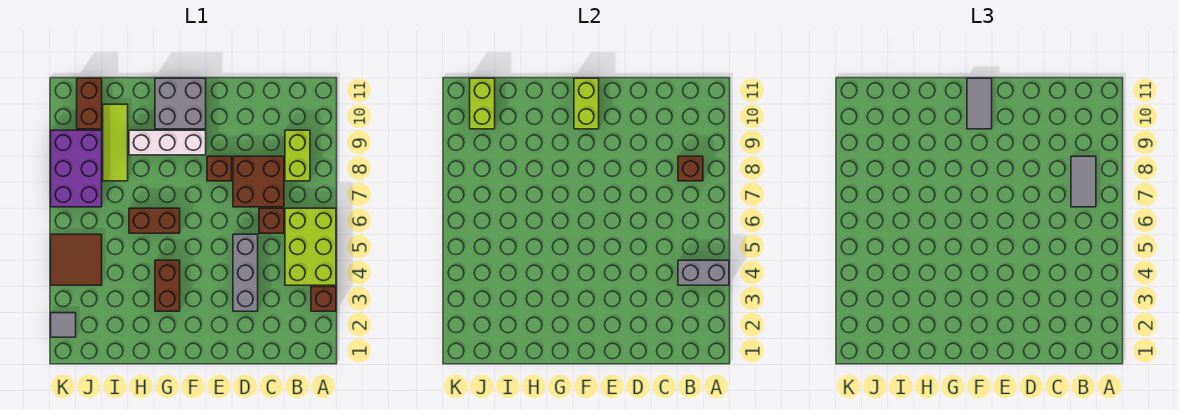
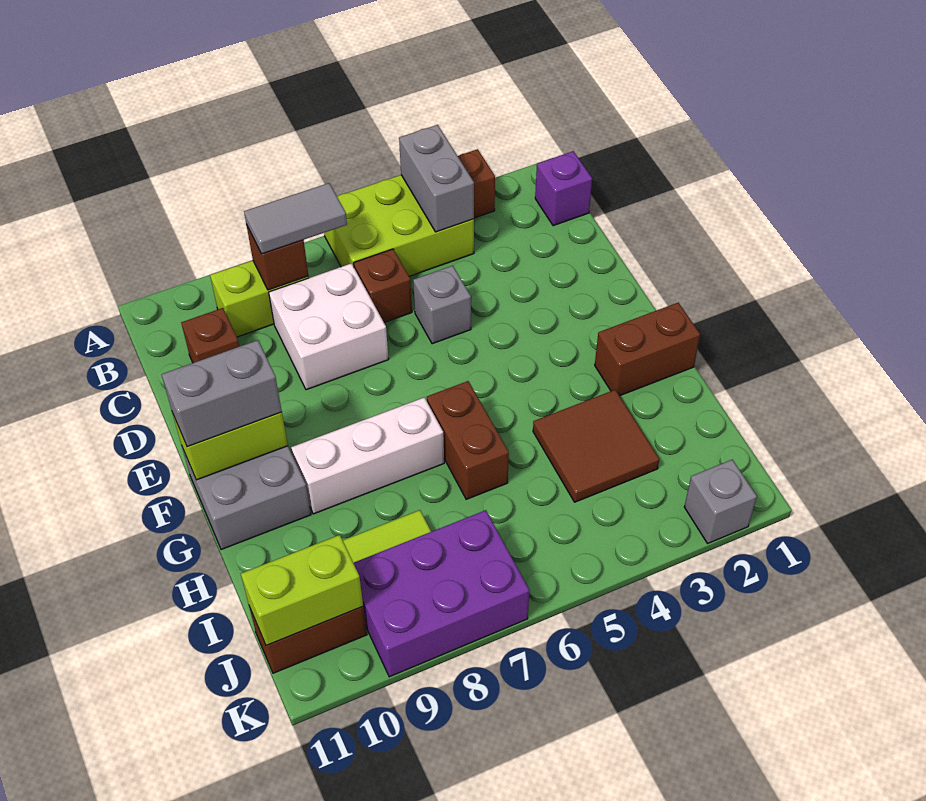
none -> purple 1x1 brick [535,151,592,226]
brown 2x2 brick [233,156,284,207] -> white 2x2 brick [269,263,389,390]
grey 1x3 brick [233,234,258,311] -> grey 1x1 brick [413,266,471,344]
brown 1x1 brick [207,156,232,181] -> brown 1x1 brick moved to [181,308,239,363]
white 1x3 brick [129,130,206,155] -> white 1x3 brick turned to [291,397,444,514]
grey 1x2 tile [967,78,992,129] -> grey 1x2 brick [162,340,282,447]
brown 1x2 brick [155,260,180,311] -> brown 1x2 brick moved to [595,303,700,396]
brown 2x2 tile [51,234,102,285] -> brown 2x2 tile moved to [533,390,659,502]
grey 1x1 tile [51,313,76,337] -> grey 1x1 brick [684,460,757,543]

